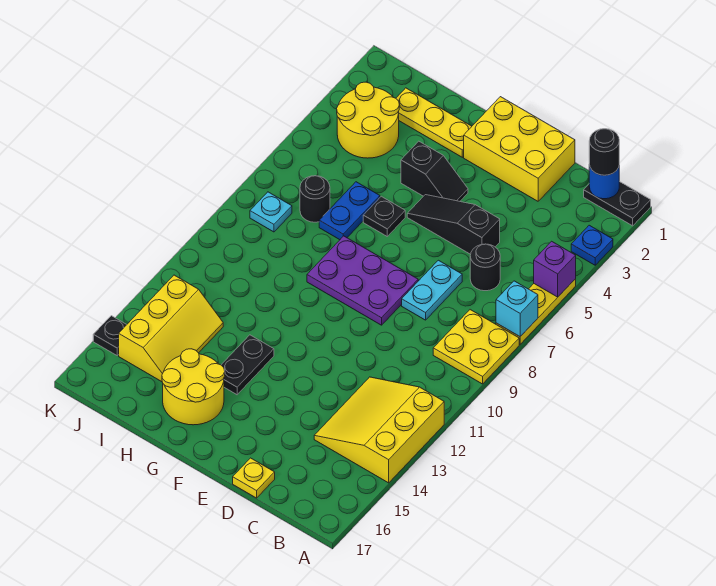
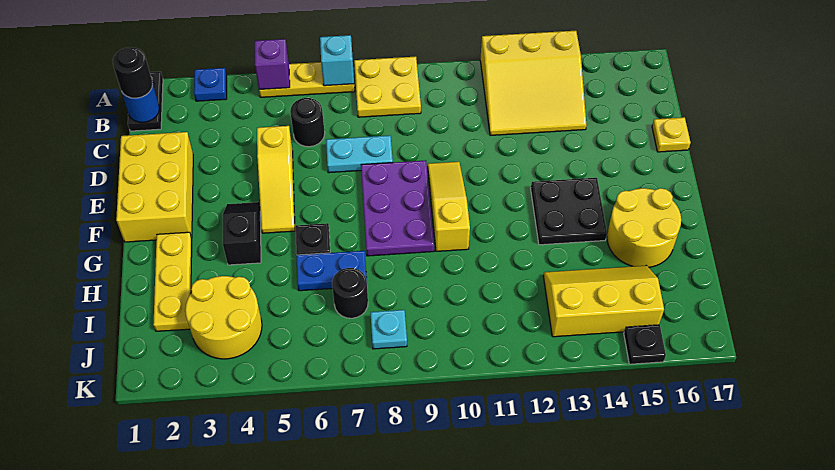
black 1x3 slope [407,195,500,254] -> yellow 1x3 slope [257,126,295,233]
none -> yellow 1x3 slope [428,162,470,251]
black 1x2 plate [222,335,274,395] -> black 2x2 plate [531,178,607,245]

